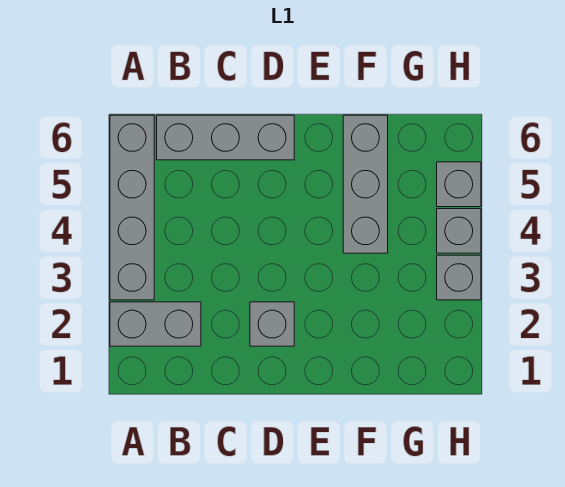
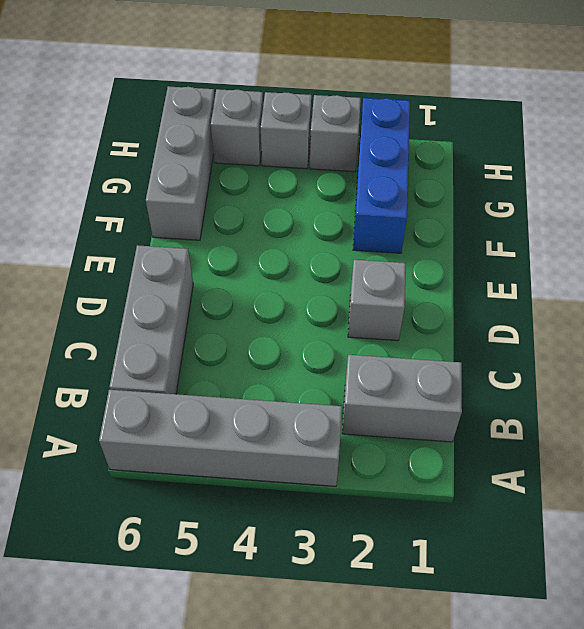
grey 1x2 brick [110,302,201,346] -> grey 1x2 brick turned to [342,355,462,442]
none -> blue 1x3 brick [353,98,410,253]
grey 1x3 brick [343,115,388,253] -> grey 1x3 brick turned to [146,86,215,240]

